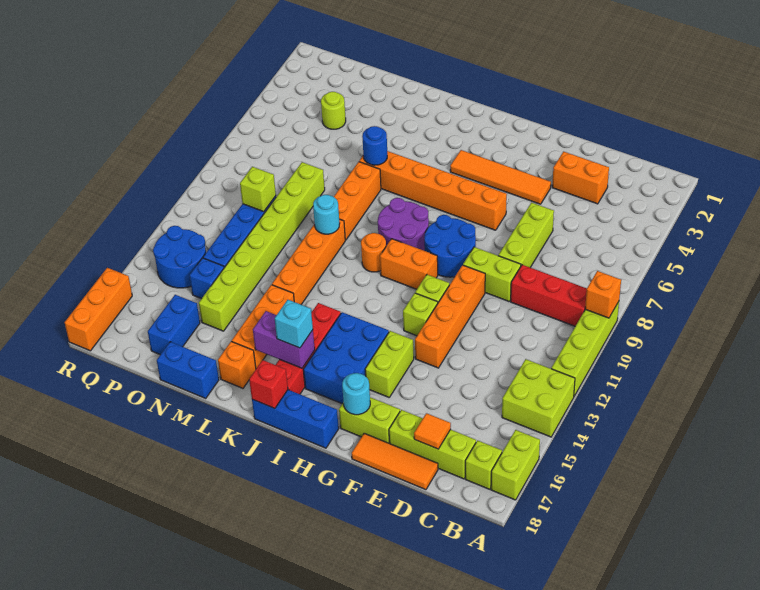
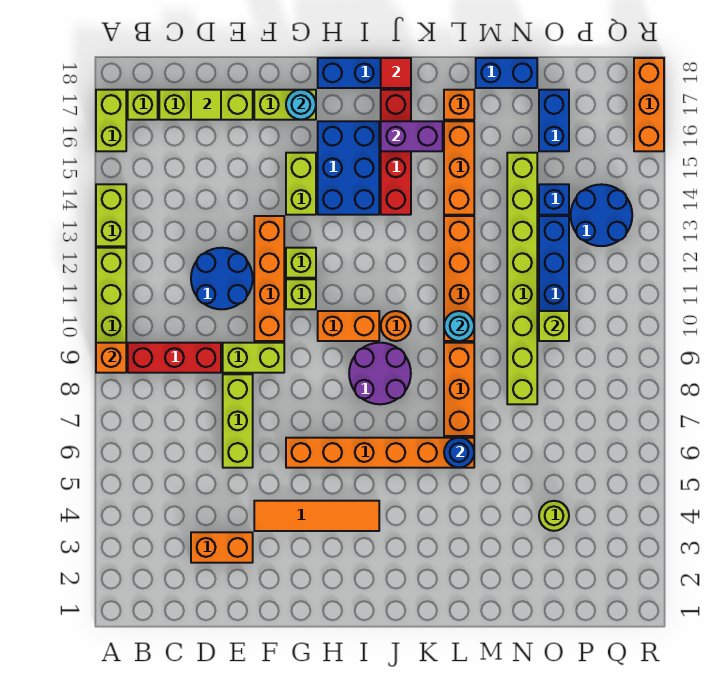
lime 2x2 brick [502,359,575,437] -> lime 1x2 brick [96,184,126,246]
orange 1x1 tile [414,413,451,449] -> lime 1x1 tile [191,90,221,120]
orange 1x3 tile [352,433,438,490] -> none
blue 2x2 round brick [424,215,476,277] -> blue 2x2 round brick moved to [191,248,253,309]
cyan 1x1 brick [275,300,313,348] -> none
red 1x1 brick [249,360,288,409] -> red 1x1 tile [381,58,411,88]

